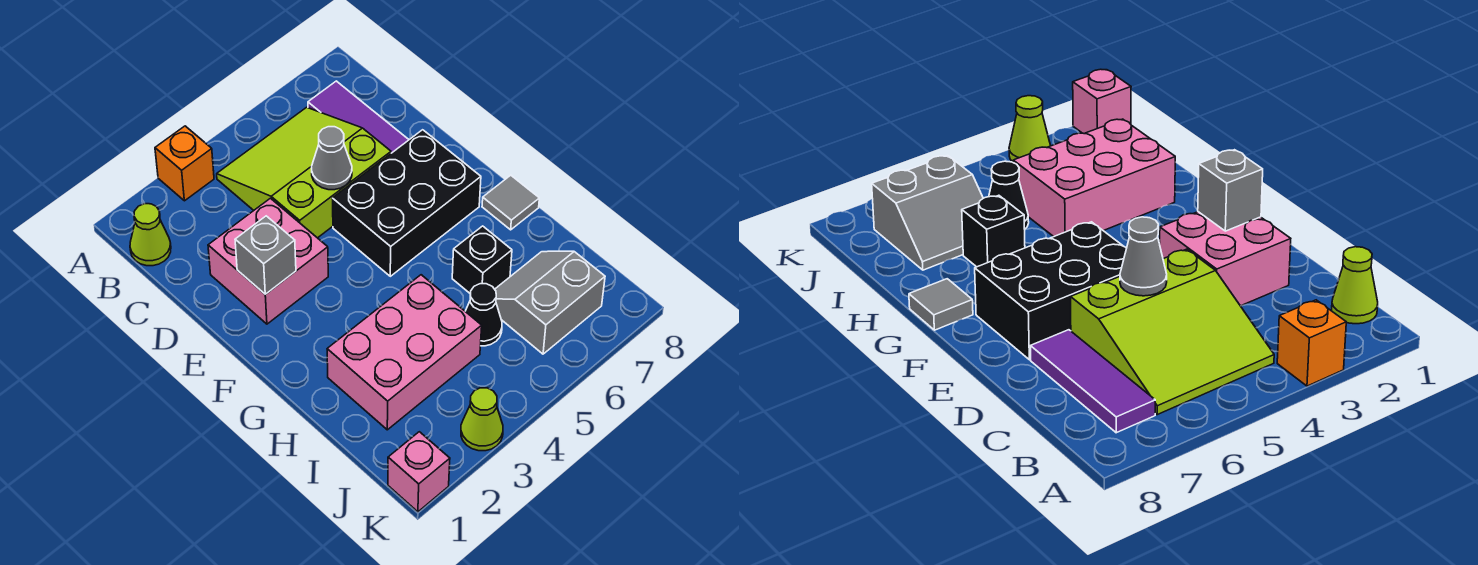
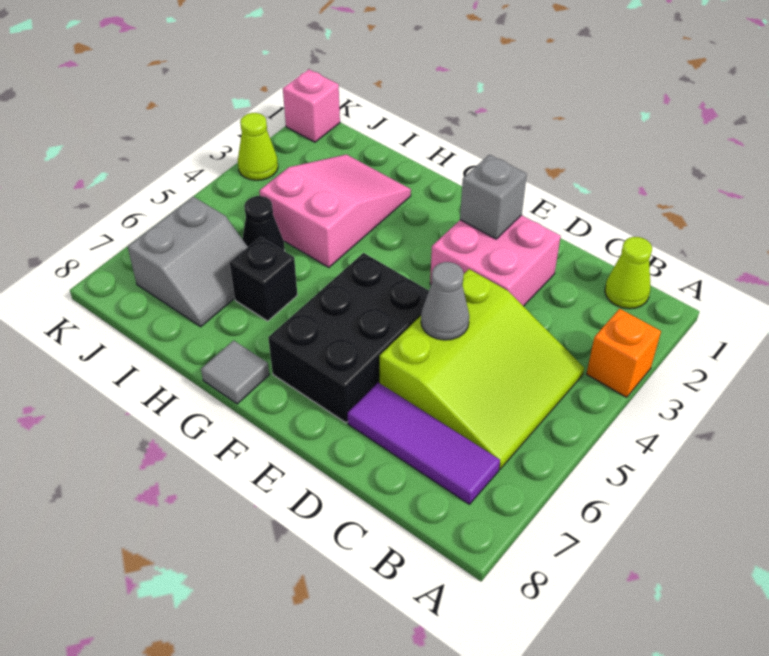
pink 2x3 brick [327,275,482,430] -> pink 2x3 slope [259,154,411,268]

